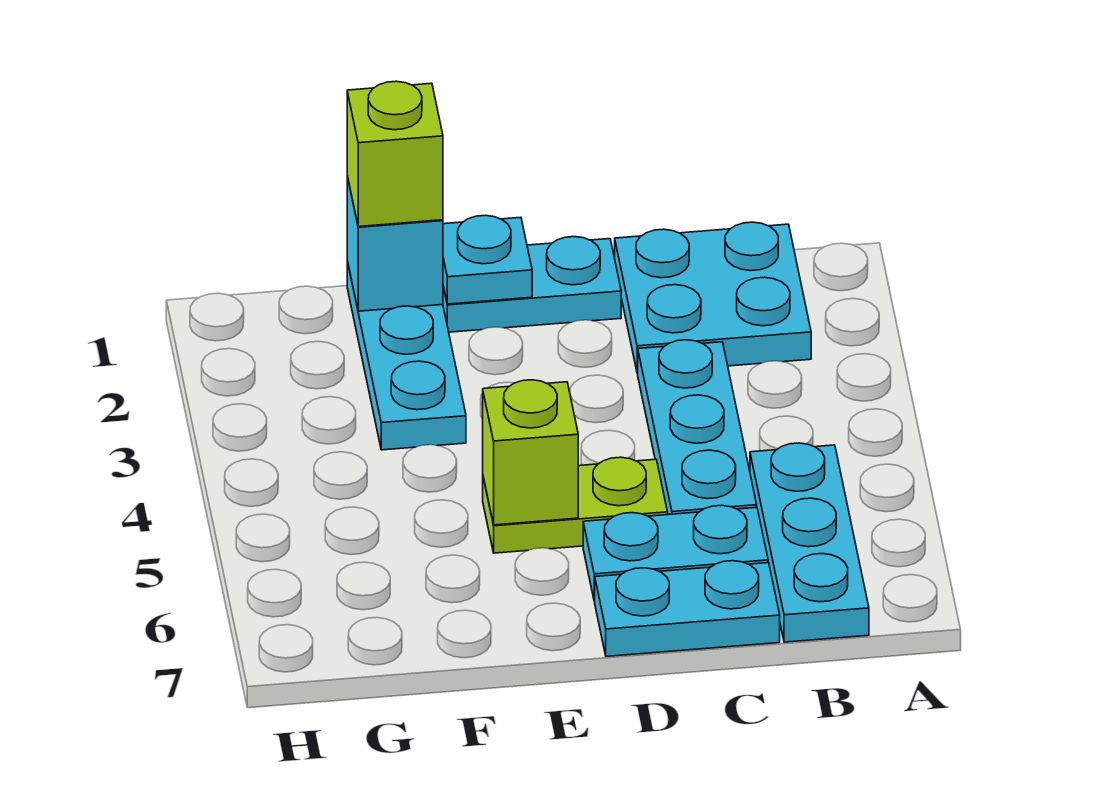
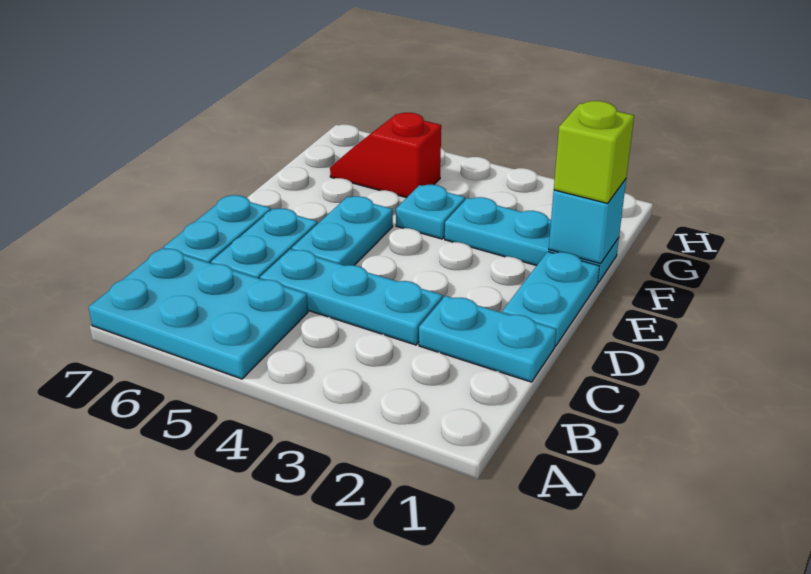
cyan 2x2 plate [615,222,811,373] -> cyan 1x2 plate [419,296,556,382]
cyan 1x3 plate [750,443,869,642] -> cyan 2x3 plate [89,248,308,379]
lime 1x2 plate [483,457,668,553] -> cyan 1x2 plate [292,196,393,266]
cyan 1x1 plate [443,215,532,304] -> cyan 1x1 plate moved to [396,185,465,239]
lime 1x1 brick [483,380,578,525] -> none
none -> red 1x2 slope [330,113,441,198]

